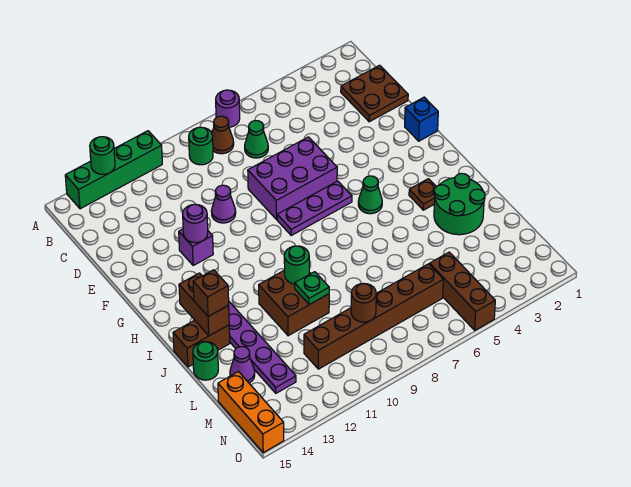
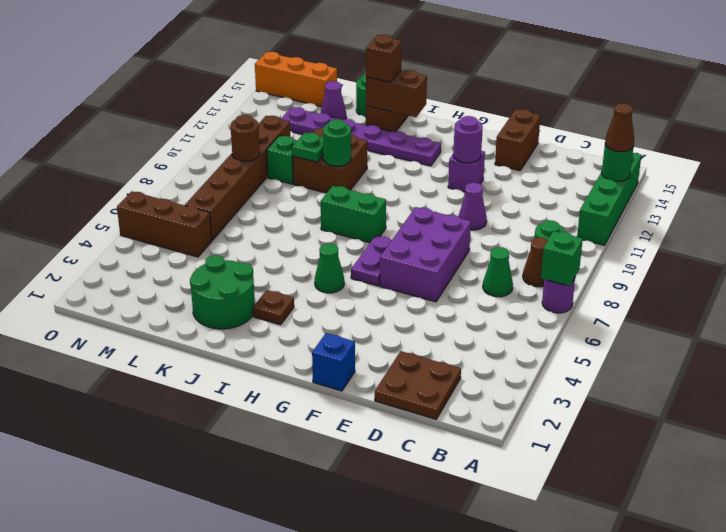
none -> green 1x1 brick [541,231,583,286]
none -> brown 1x1 cone [605,103,634,152]
none -> brown 1x2 brick [495,109,541,171]
purple 1x3 plate [277,181,352,235] -> purple 1x2 plate [351,236,391,286]
none -> green 1x2 brick [321,186,386,243]
none -> green 1x1 brick [267,136,297,184]

